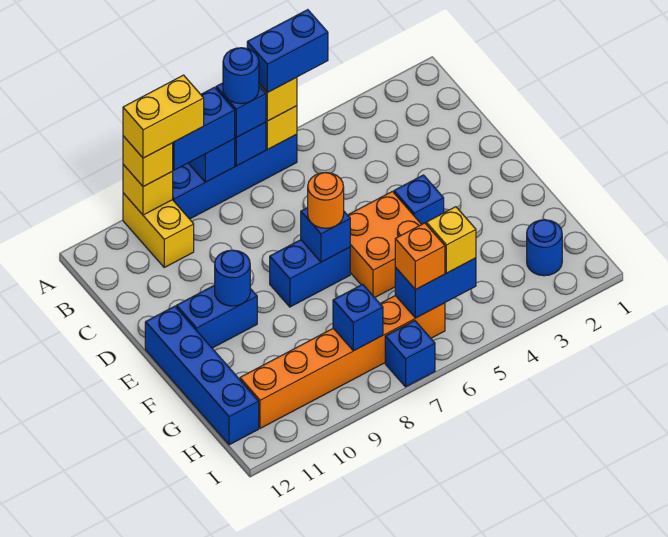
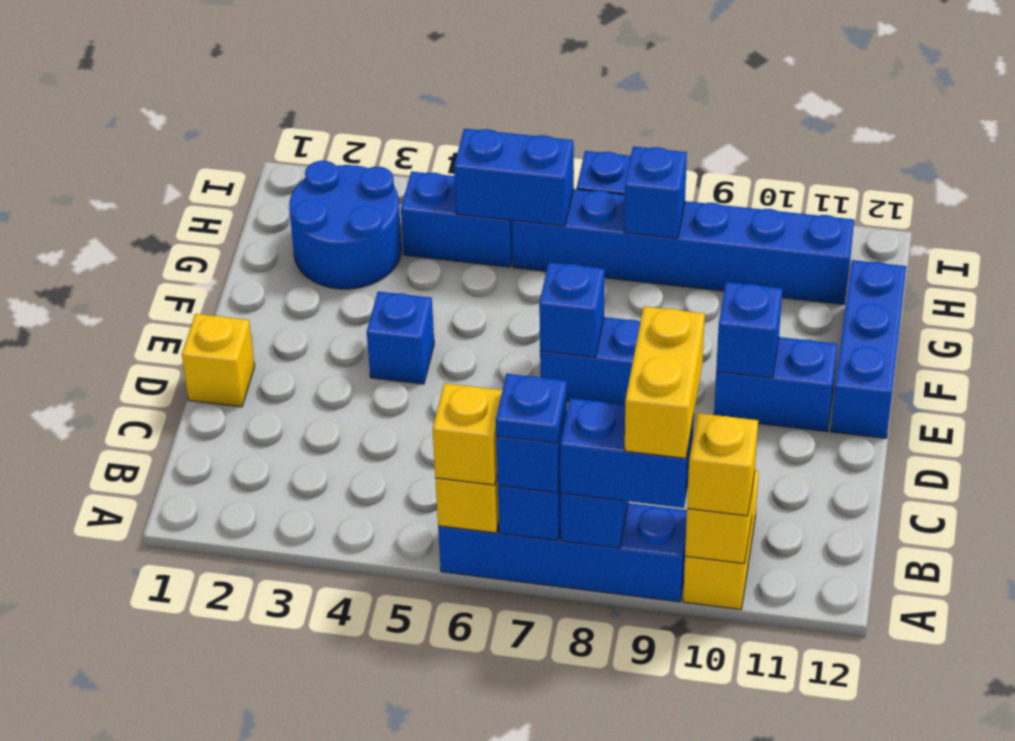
blue 1x2 brick [247,10,328,93] -> blue 1x2 brick moved to [401,171,513,267]
blue 1x1 round brick [223,48,259,104] -> blue 1x1 plate [496,374,567,443]
yellow 1x2 brick [123,75,204,158] -> yellow 1x2 brick turned to [625,307,705,458]
orange 2x2 brick [348,191,422,298] -> none
orange 1x1 round brick [308,173,344,228] -> none
blue 1x1 round brick [215,250,250,306] -> blue 1x1 brick [716,282,782,378]
blue 1x4 brick [145,306,259,445] -> blue 1x3 brick [831,260,907,438]
blue 1x1 round brick [527,220,562,276] -> blue 2x2 round brick [289,161,402,289]
yellow 1x1 brick [426,207,476,273] -> yellow 1x1 brick moved to [182,314,255,407]
orange 1x6 brick [240,296,445,428] -> blue 1x6 brick [512,189,854,304]
orange 1x1 brick [395,223,445,290] -> none

